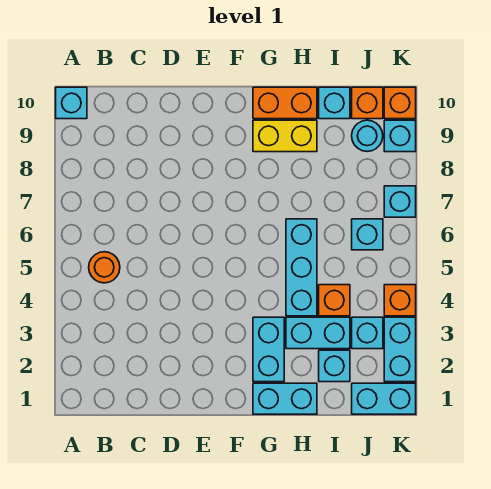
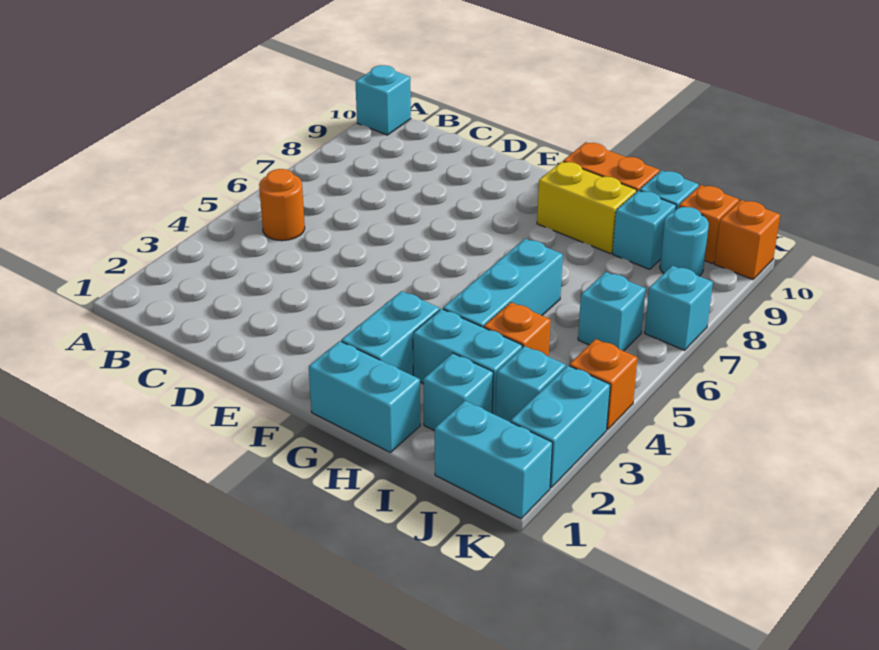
cyan 1x1 brick [384,120,416,152] -> cyan 1x1 brick moved to [613,190,676,269]

